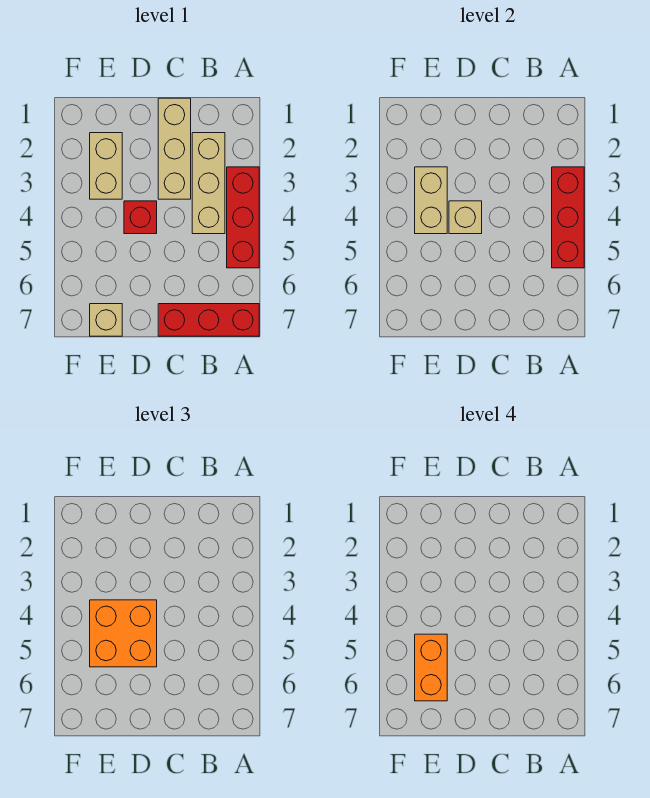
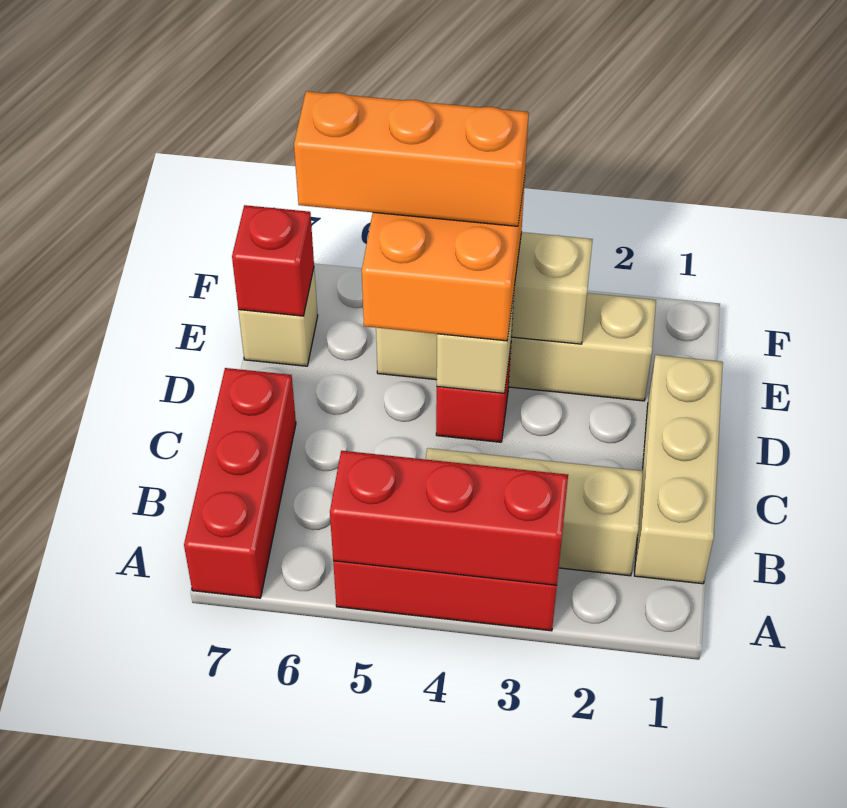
tan 1x3 brick [158,98,191,199] -> tan 1x3 brick turned to [634,355,723,584]
tan 1x2 brick [90,133,122,199] -> tan 1x4 brick [376,293,656,401]
orange 1x2 brick [415,634,447,701] -> orange 1x3 brick [294,91,529,226]
none -> red 1x1 brick [232,205,314,316]

